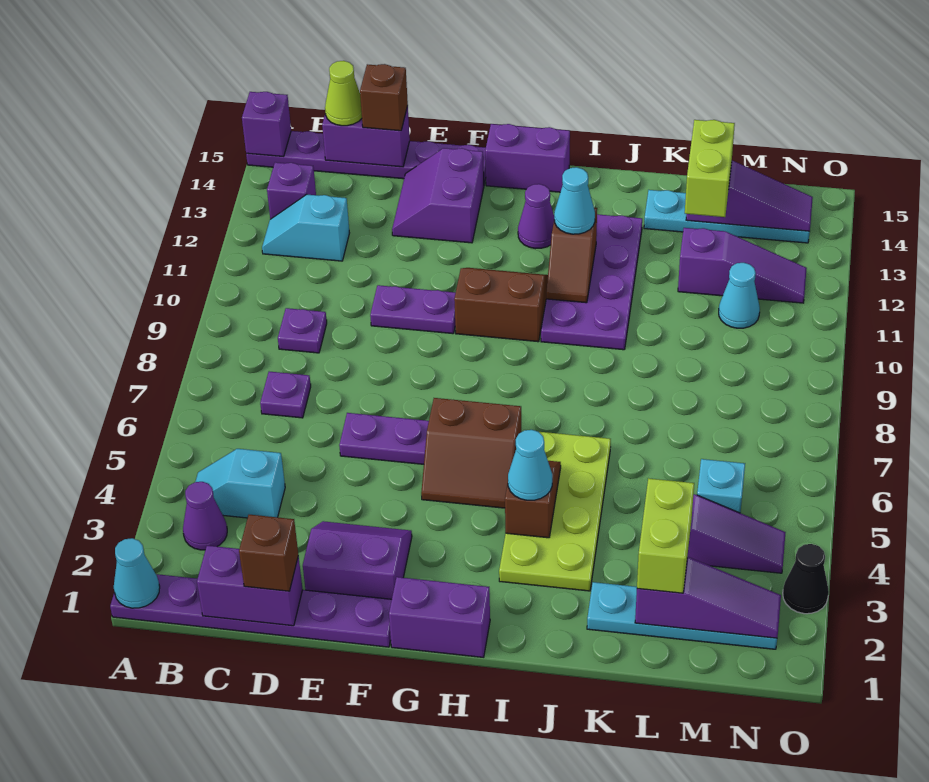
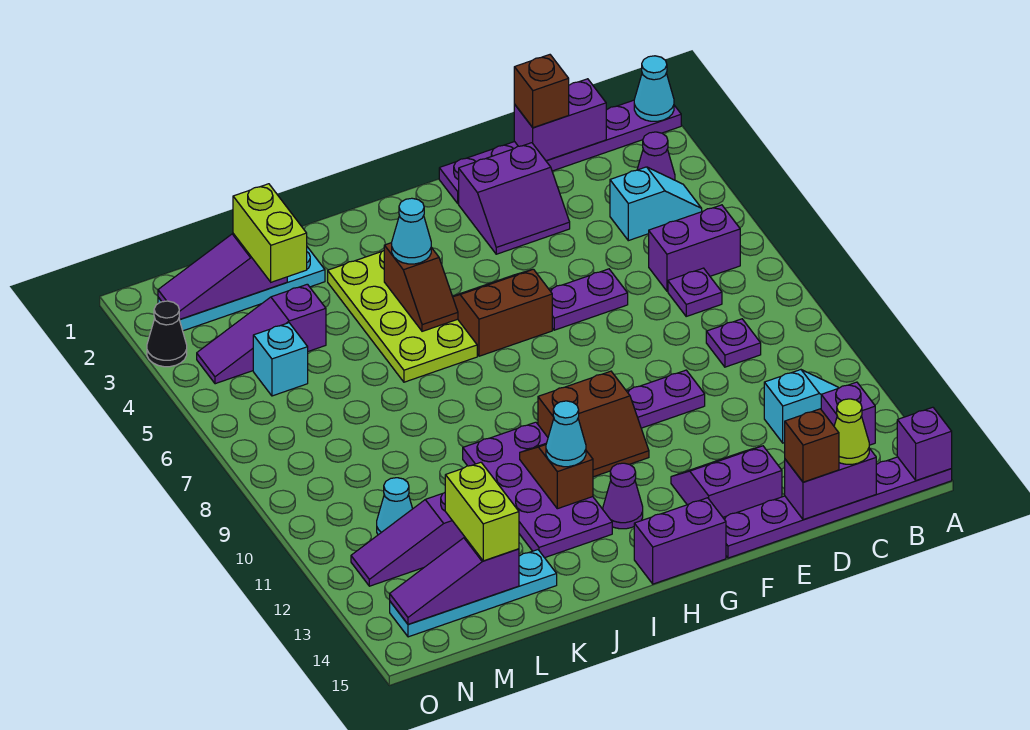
purple 2x2 slope [392,148,484,243] -> purple 2x2 slope turned to [671,446,782,517]
purple 1x2 brick [389,577,490,657] -> purple 1x2 brick moved to [649,205,740,291]

